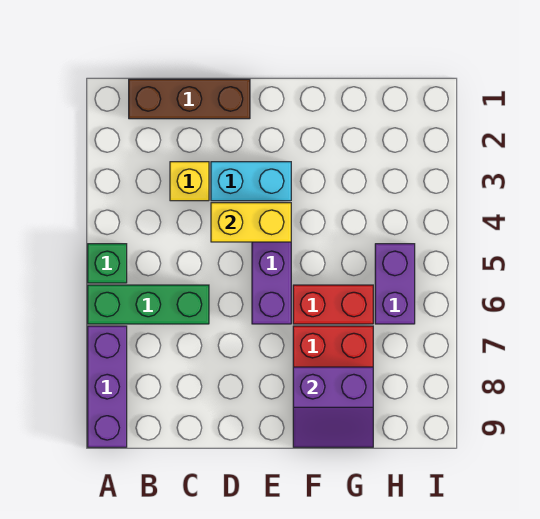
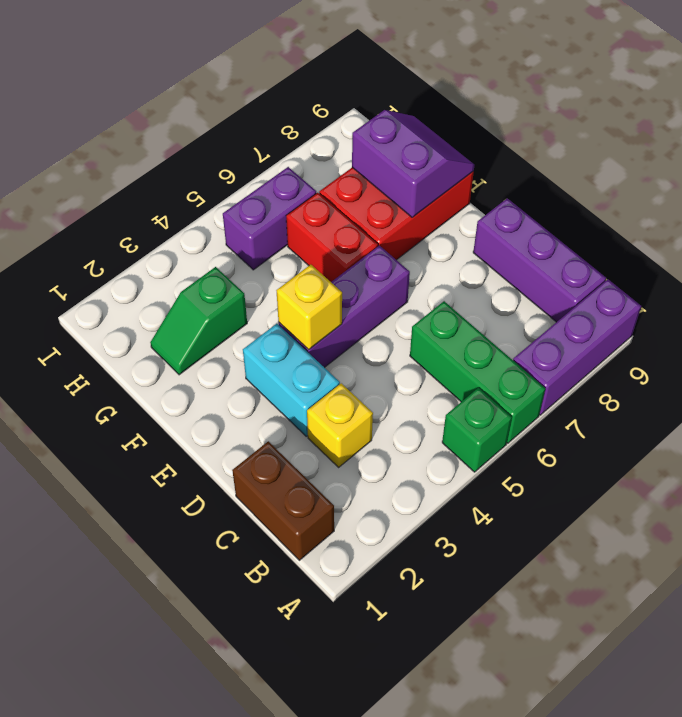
brown 1x3 brick [129,79,250,119] -> brown 1x2 brick [232,441,334,560]
none -> purple 1x3 brick [473,198,606,322]
yellow 1x2 brick [211,203,291,242] -> yellow 1x1 brick [276,265,342,350]
none -> green 1x2 slope [150,267,247,375]

